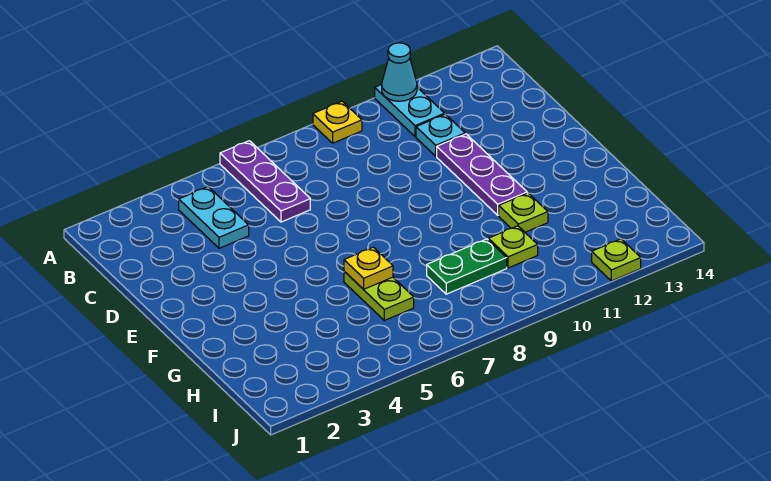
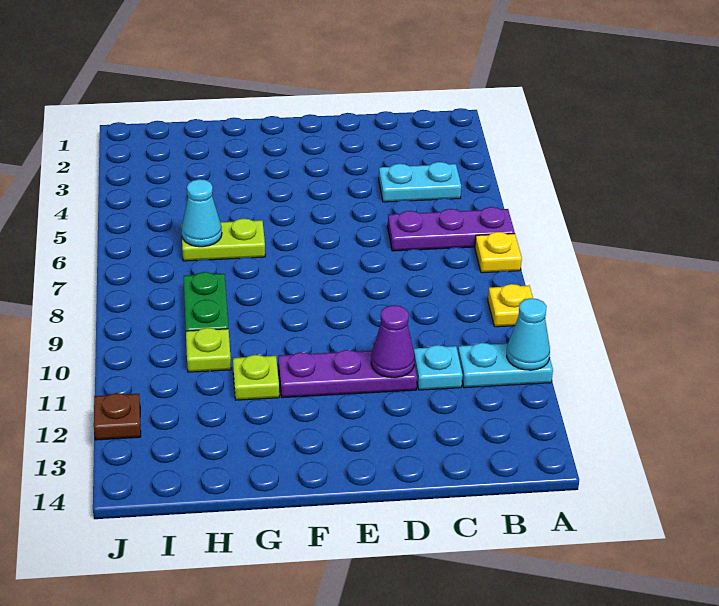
none -> purple 1x1 cone [371,305,415,378]
yellow 1x1 plate [344,247,393,289] -> yellow 1x1 plate moved to [475,232,522,273]
none -> cyan 1x1 cone [182,179,222,247]
lime 1x1 plate [592,239,641,281] -> brown 1x1 plate [94,393,141,440]

